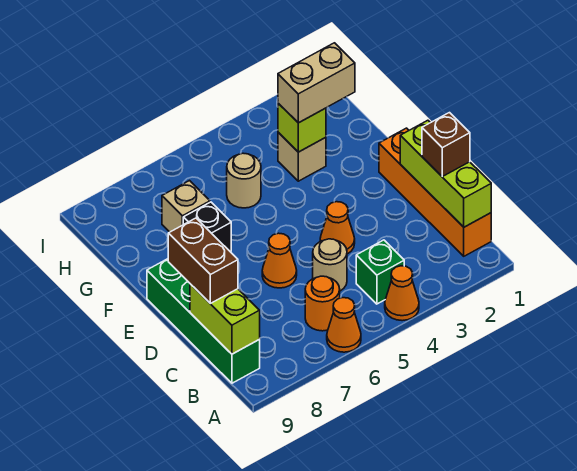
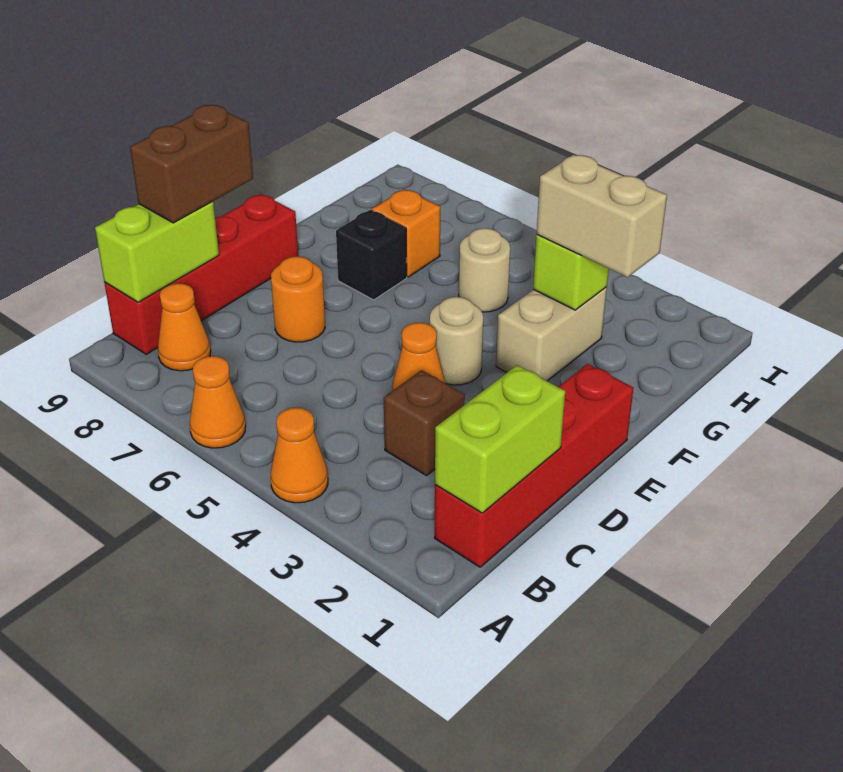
orange 1x4 brick [379,128,491,256] -> red 1x4 brick [435,364,633,567]
lime 1x3 brick [400,120,491,227] -> lime 1x2 brick [435,365,565,513]
green 1x1 brick [356,240,404,304] -> none
orange 1x1 round brick [305,276,340,331] -> orange 1x1 round brick moved to [271,256,325,342]
green 1x4 brick [147,259,260,383] -> red 1x4 brick [104,194,298,354]
brown 1x1 brick [422,113,470,176] -> brown 1x1 brick moved to [384,370,465,476]
tan 1x1 round brick [313,239,347,291] -> tan 1x1 round brick moved to [430,297,483,385]
orange 1x1 cone [262,233,297,288] -> orange 1x1 cone moved to [158,283,211,371]
tan 1x1 brick [278,132,326,181] -> tan 1x2 brick [496,287,607,381]
tan 1x1 brick [162,181,210,232] -> orange 1x1 brick [372,189,440,277]

